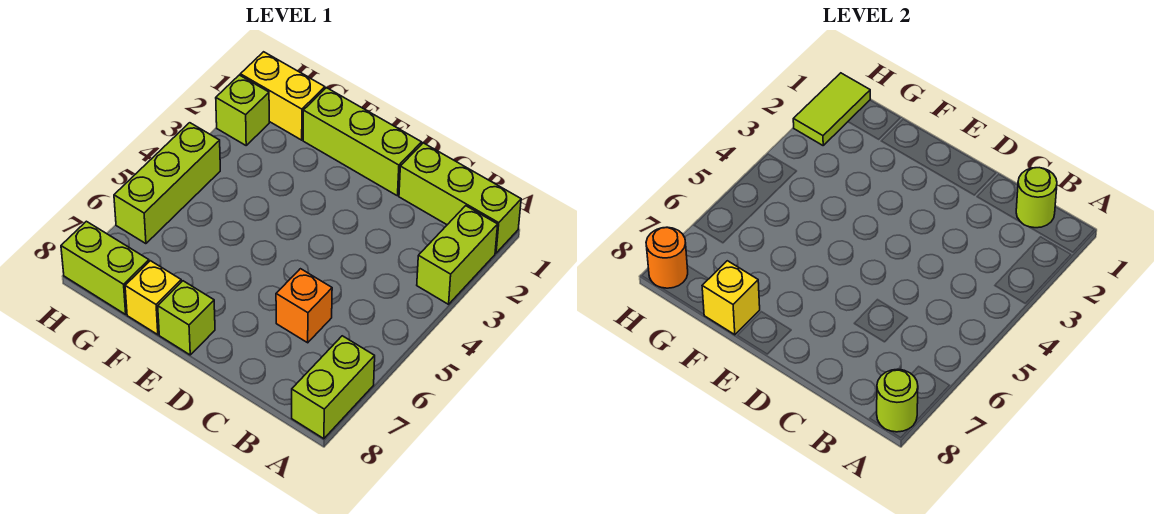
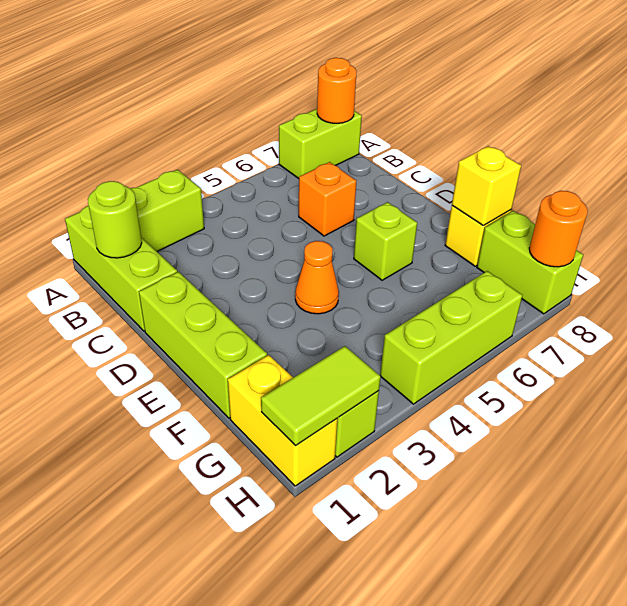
lime 1x1 round brick [877,369,918,432] -> orange 1x1 round brick [317,58,357,123]
none -> orange 1x1 cone [295,241,339,314]
lime 1x1 brick [158,281,215,355] -> lime 1x1 brick moved to [354,202,417,280]

